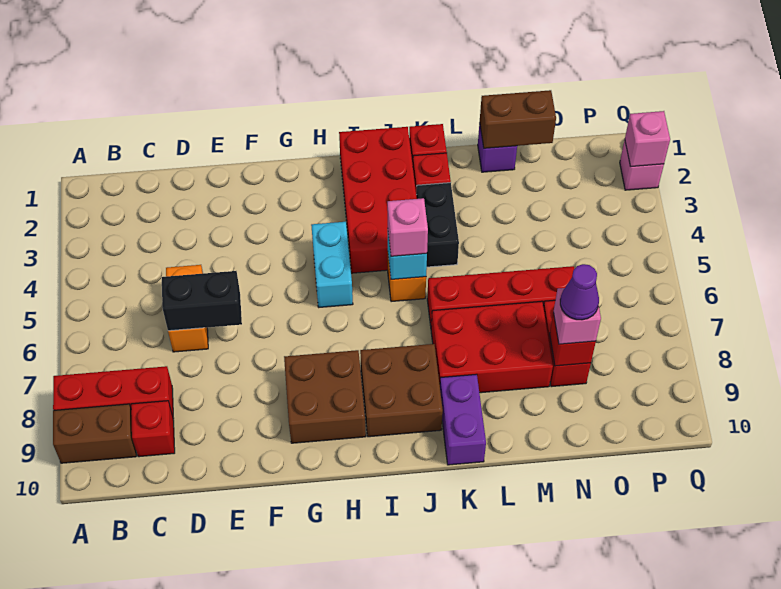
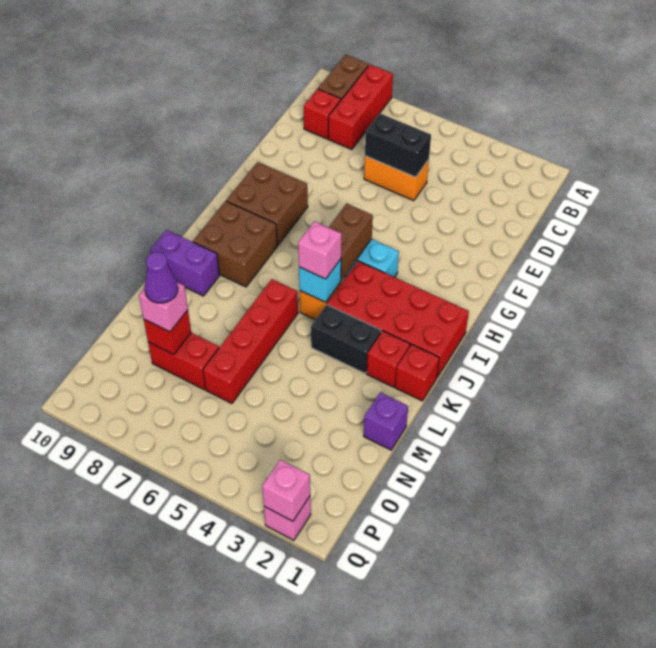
black 1x2 brick [162,271,242,331] -> black 1x2 brick turned to [365,113,431,177]
red 2x3 brick [431,301,553,393] -> none
brown 1x2 brick [480,90,556,148] -> brown 1x2 brick moved to [329,204,373,280]

